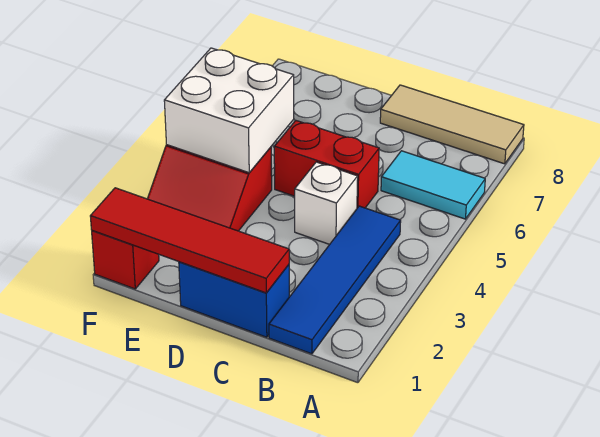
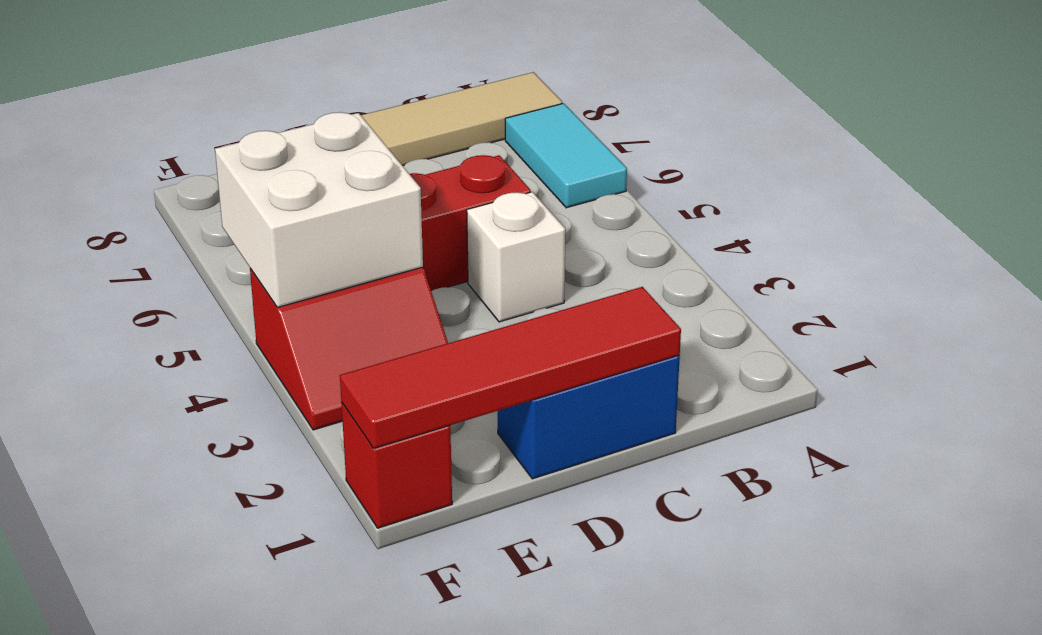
cyan 1x2 tile [381,151,485,219] -> cyan 1x2 tile turned to [505,103,627,208]
blue 1x4 tile [269,206,401,354] -> none

